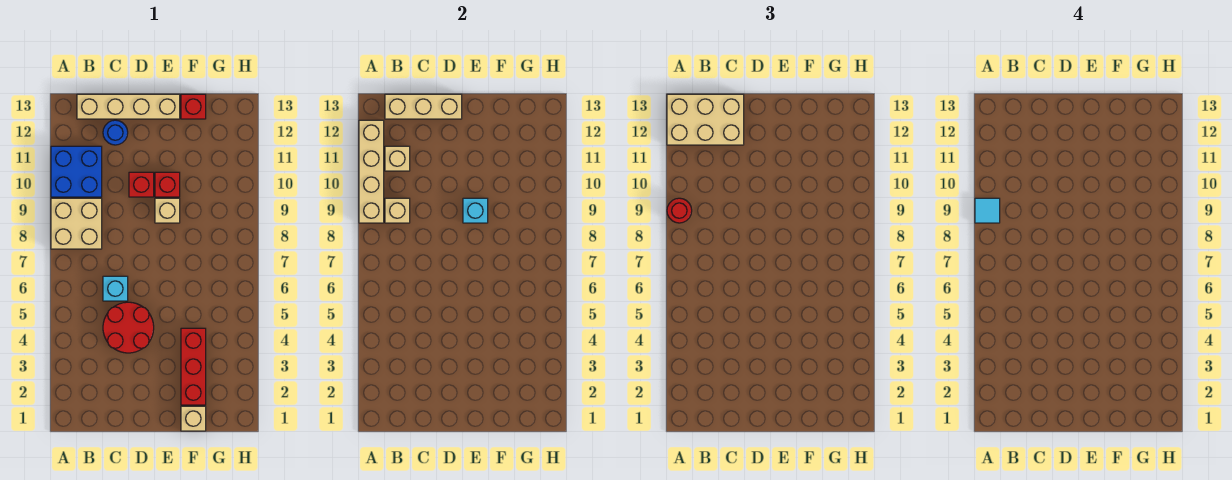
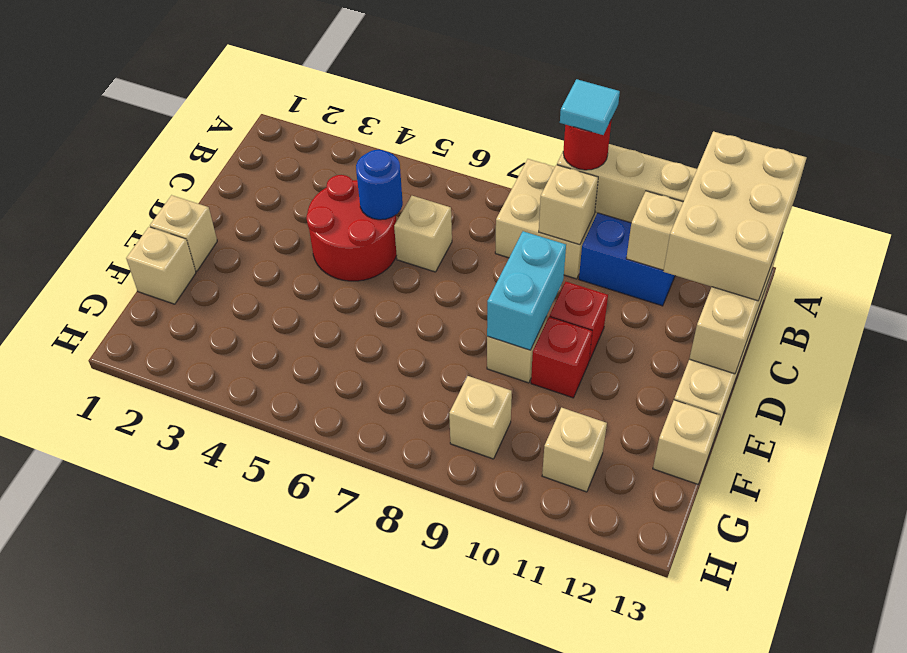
cyan 1x1 brick [103,276,128,301] -> tan 1x1 brick [394,196,452,272]
blue 1x1 round brick [103,120,128,145] -> blue 1x1 round brick moved to [356,150,403,220]
none -> tan 1x1 brick [150,195,217,271]
cyan 1x1 brick [463,198,488,223] -> cyan 1x2 brick [487,231,566,350]
red 1x3 brick [181,328,206,405] -> none
red 1x1 brick [181,94,206,119] -> tan 1x1 brick [653,400,720,484]
none -> tan 1x1 brick [449,376,512,459]
none -> tan 1x1 brick [542,408,607,492]

